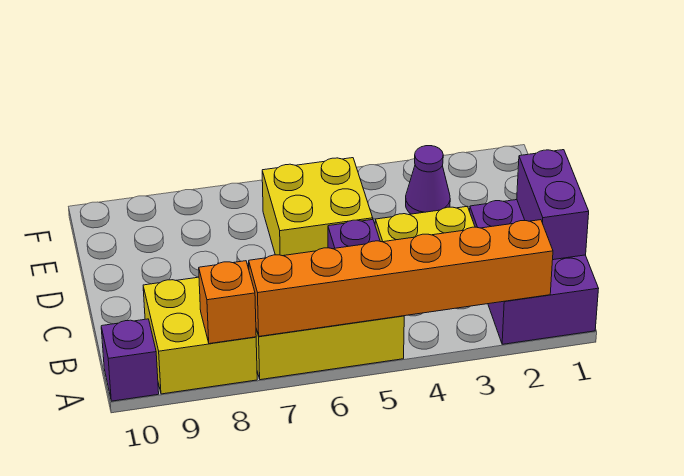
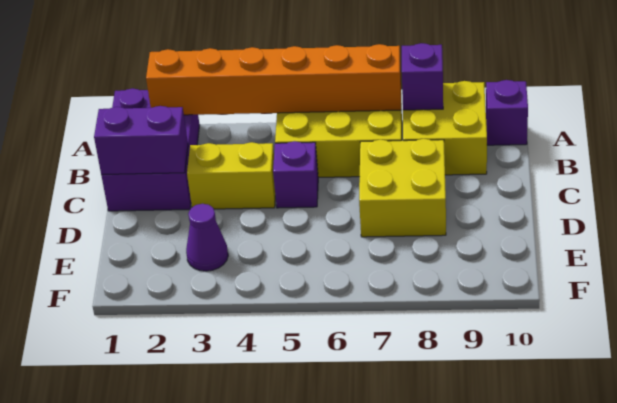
orange 1x1 brick [199,261,256,344] -> purple 1x1 brick [402,43,443,110]
purple 1x2 brick [517,150,589,260] -> purple 1x2 brick turned to [94,106,188,175]
yellow 2x2 brick [262,158,373,256] -> yellow 2x2 brick moved to [359,139,446,237]

